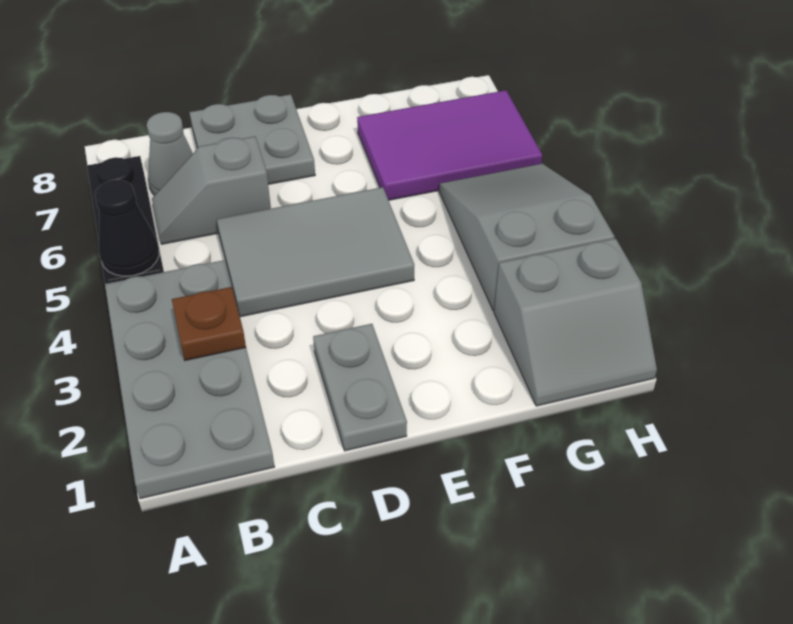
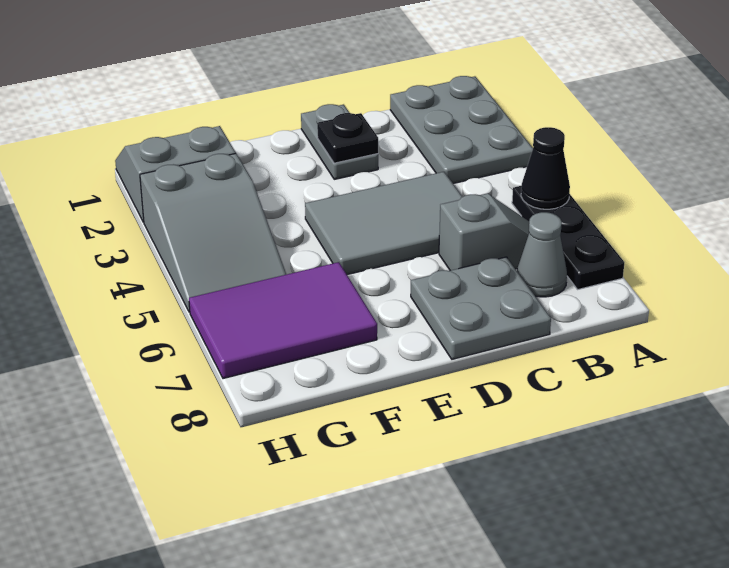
grey 2x4 plate [105,260,274,499] -> grey 2x3 plate [390,76,533,184]
brown 1x1 plate [172,287,246,360] -> none
none -> black 1x1 plate [317,113,378,163]

